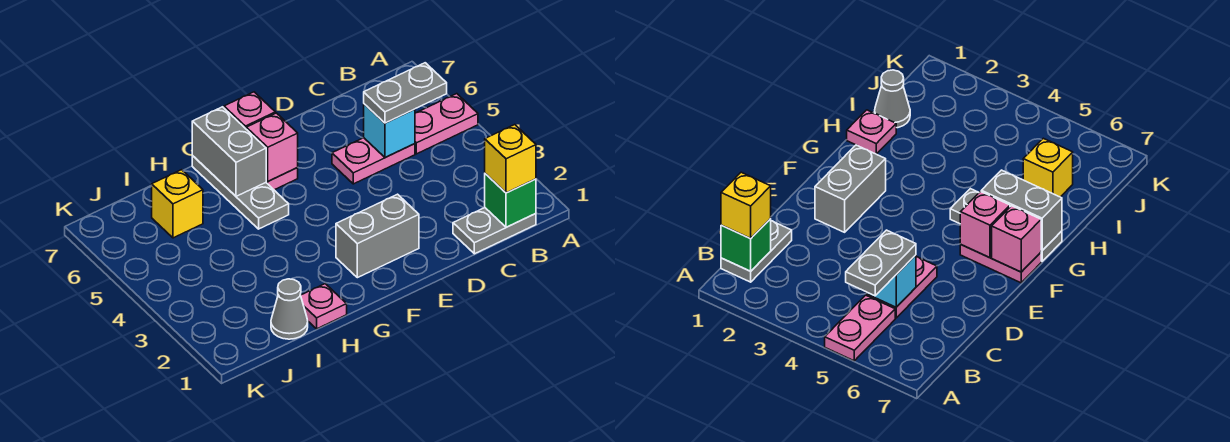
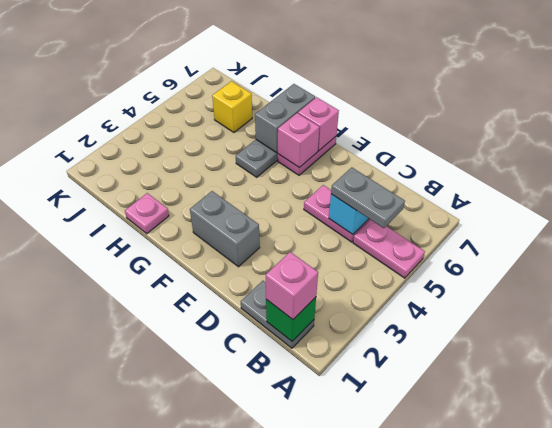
yellow 1x1 brick [485,125,536,193] -> pink 1x1 brick [266,252,318,319]
grey 1x1 cone [271,279,308,339] -> none

